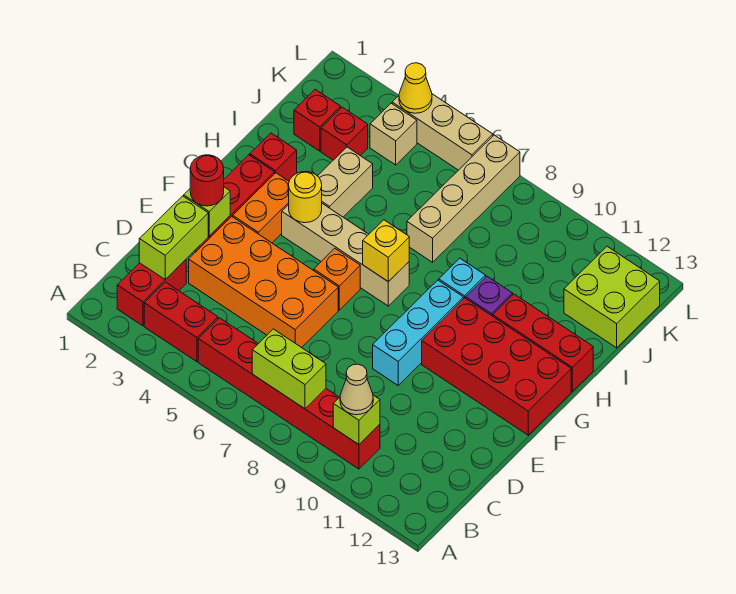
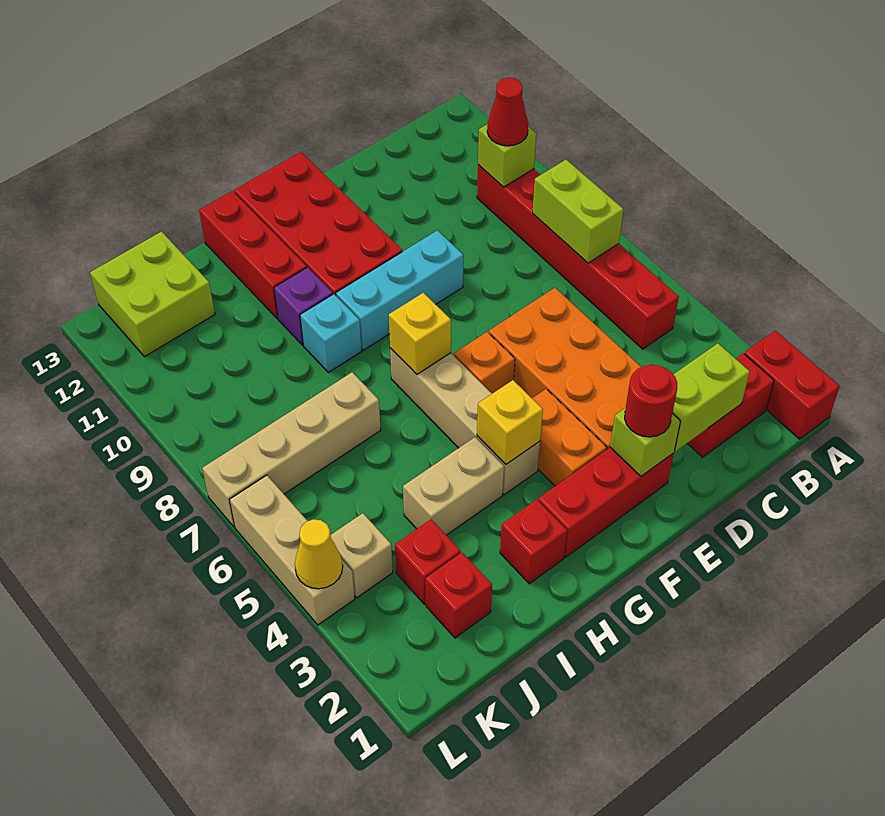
red 1x2 brick [144,282,218,362] -> red 1x2 brick moved to [744,331,840,439]
tan 1x1 cone [340,364,373,415] -> red 1x1 cone [487,78,528,146]
orange 1x2 brick [233,173,289,243] -> orange 1x2 brick turned to [532,389,607,486]
yellow 1x1 round brick [289,172,322,223] -> yellow 1x1 brick [477,380,543,464]

